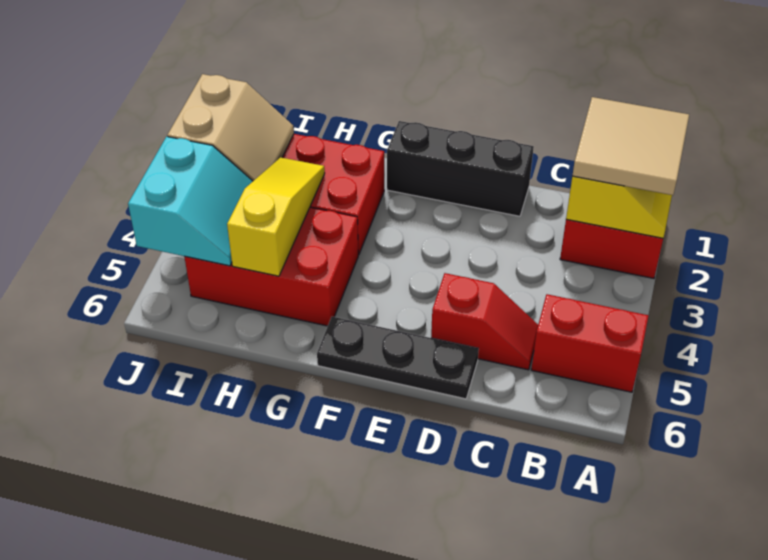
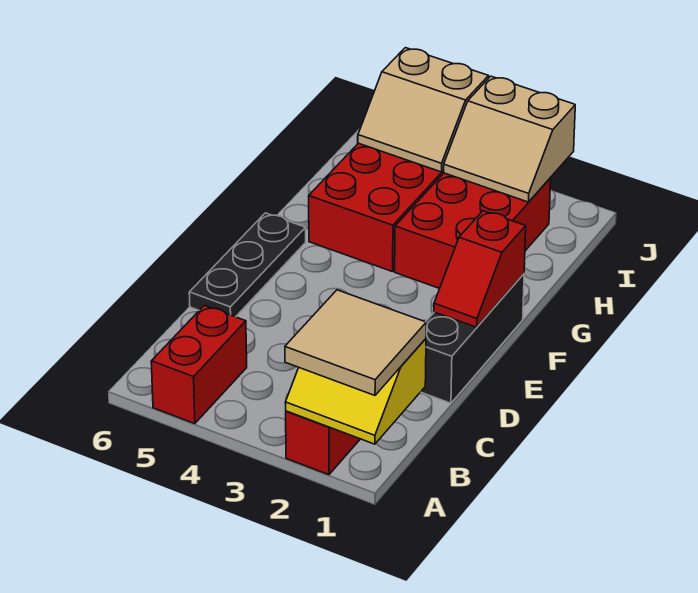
red 1x2 slope [431,273,538,370] -> red 1x2 slope moved to [434,211,526,327]
yellow 1x3 slope [227,157,325,276] -> none
cyan 2x2 slope [128,137,253,266] -> tan 2x2 slope [358,48,489,172]

